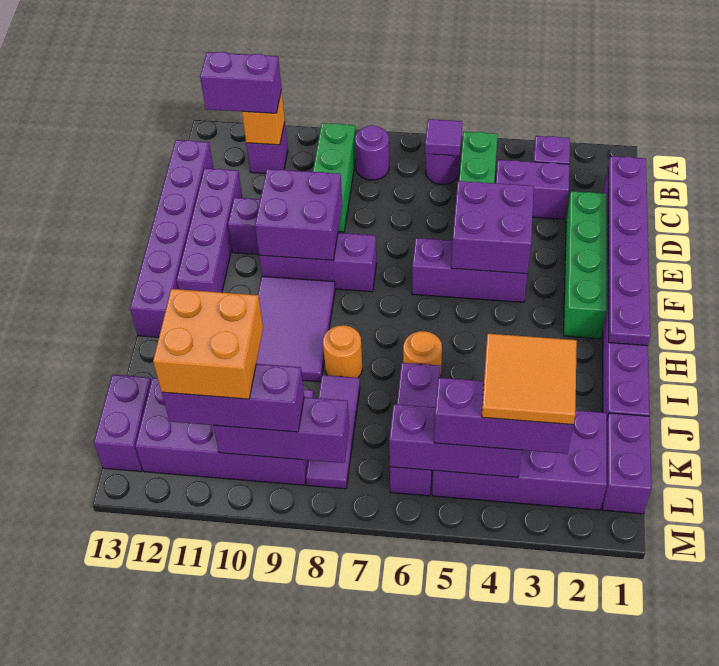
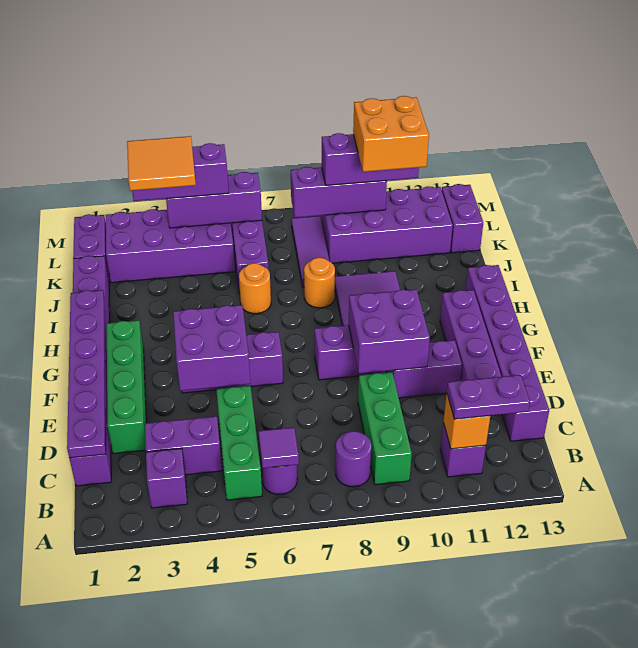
purple 1x2 brick [200,52,282,113] -> purple 1x2 plate [447,375,530,419]

